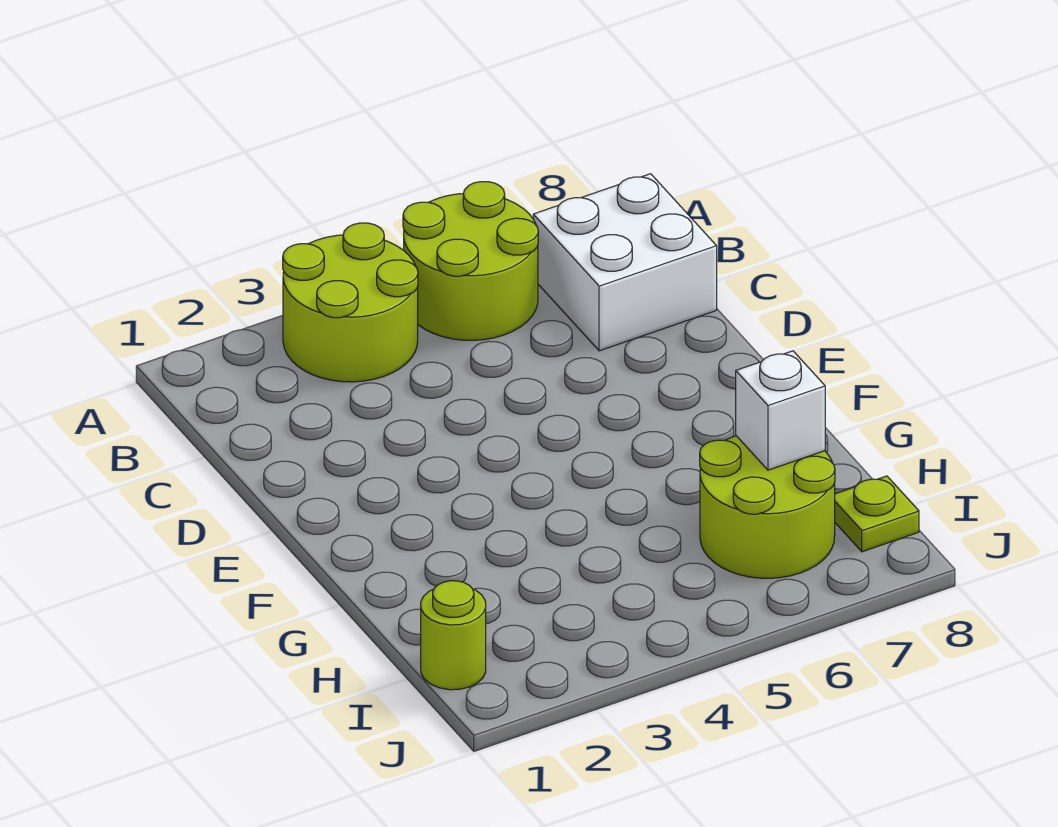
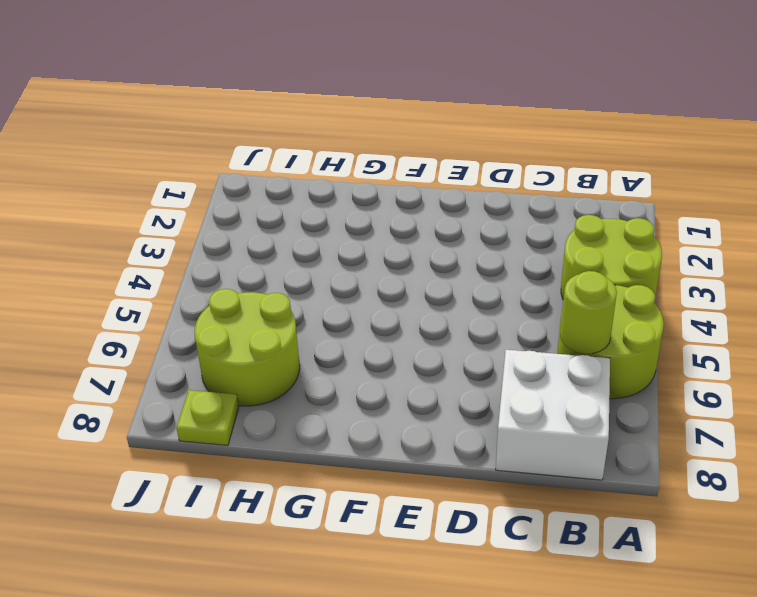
white 1x1 brick [736,351,825,470] -> none
lime 1x1 round brick [421,581,486,690] -> lime 1x1 round brick moved to [560,271,617,354]

